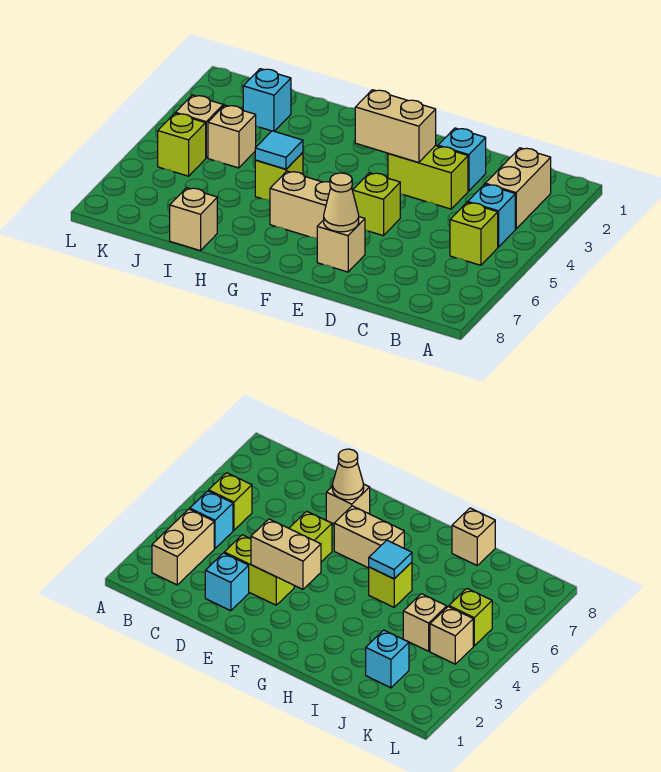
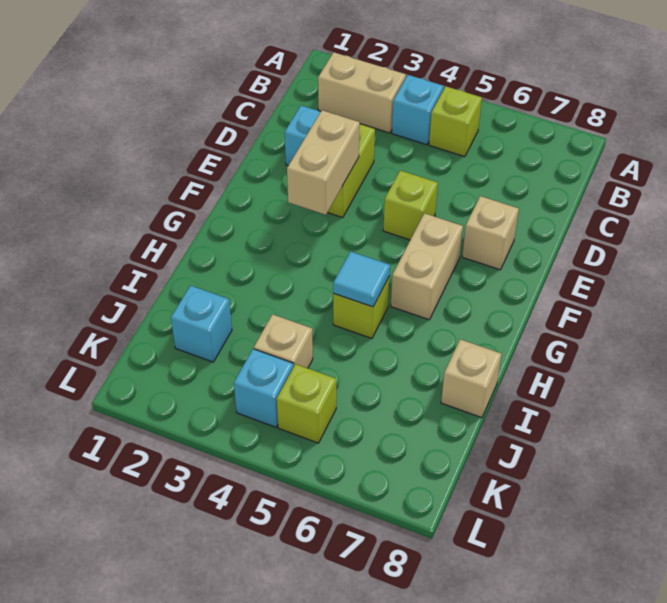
tan 1x1 cone [324,173,359,232] -> none
tan 1x1 brick [175,95,223,158] -> cyan 1x1 brick [234,349,293,427]

